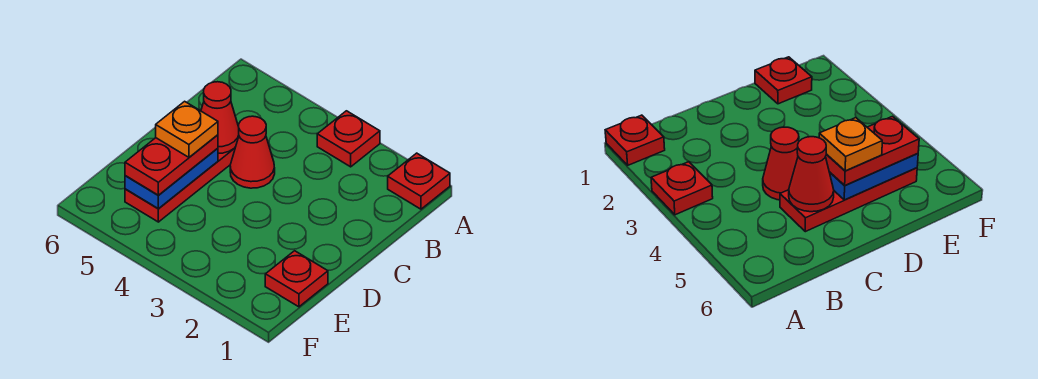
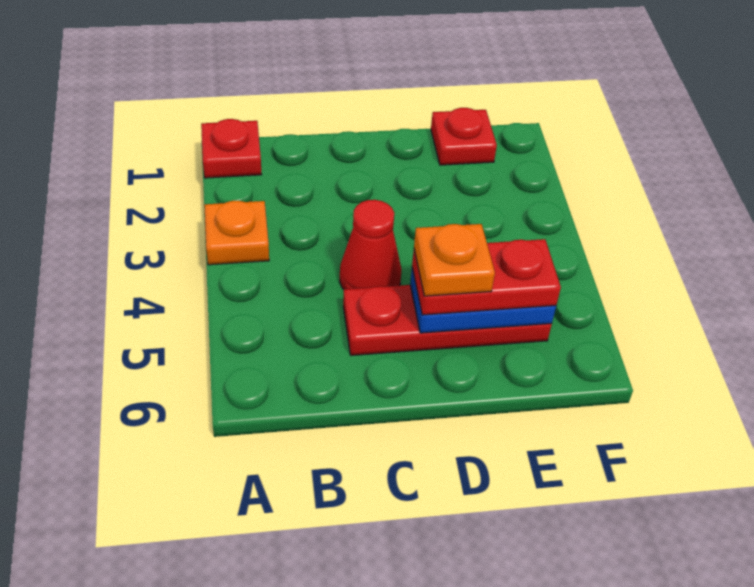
red 1x1 plate [317,111,380,167] -> orange 1x1 plate [204,201,269,265]
red 1x1 cone [201,82,239,154] -> none

